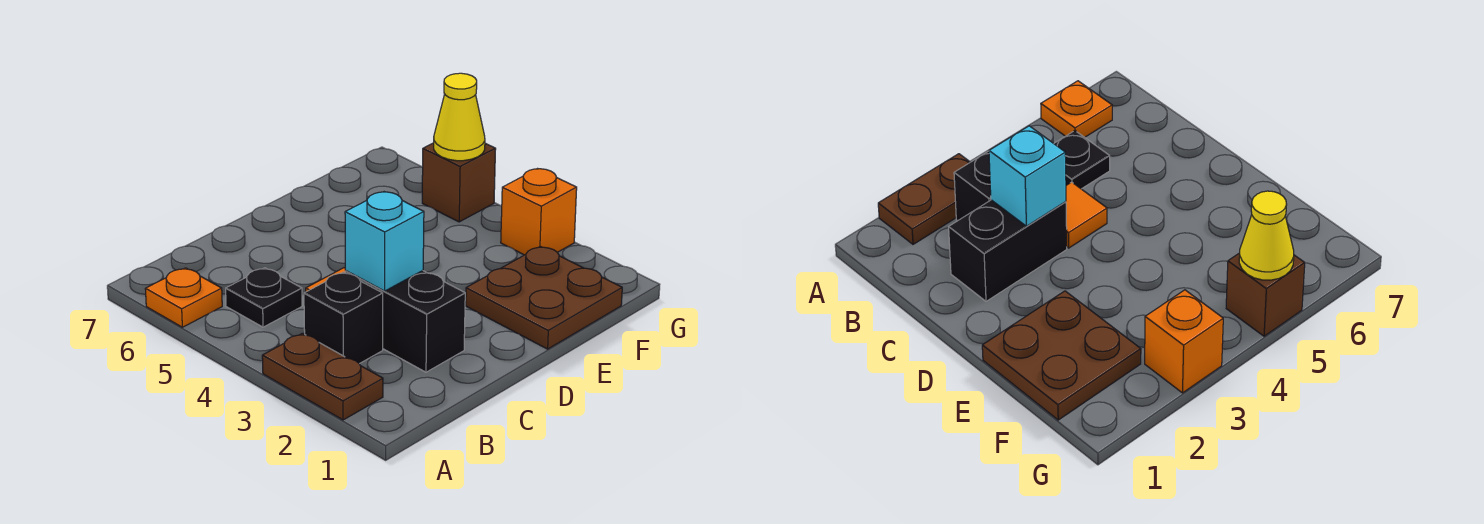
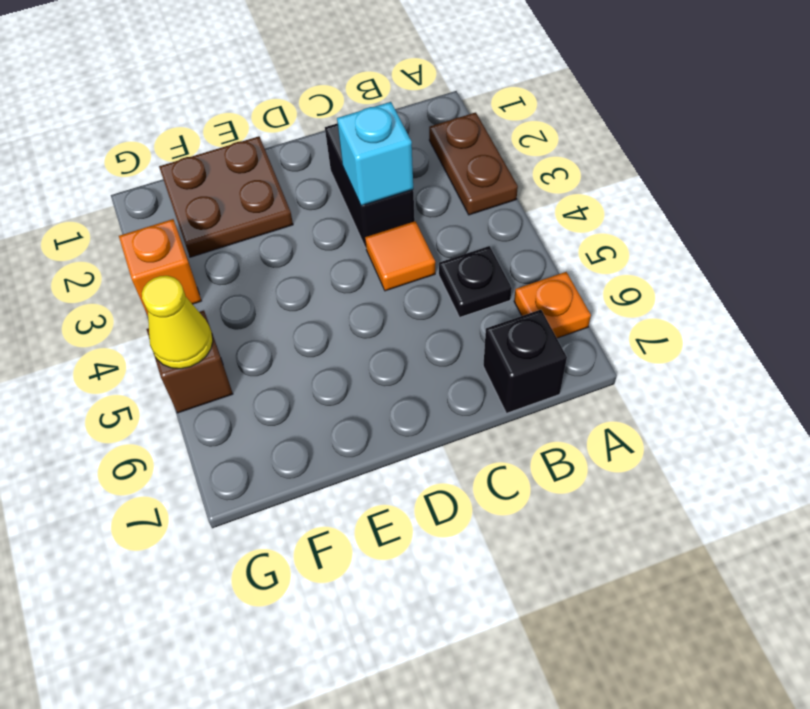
black 1x1 brick [304,272,383,364] -> black 1x1 brick moved to [483,310,567,413]

